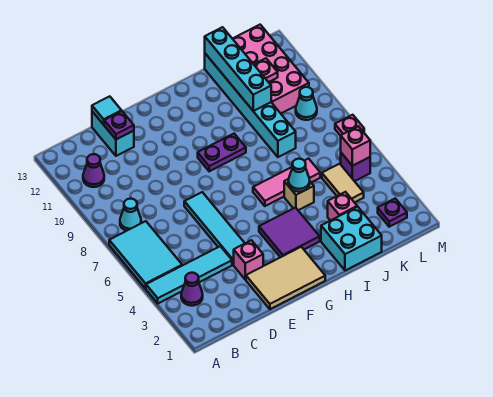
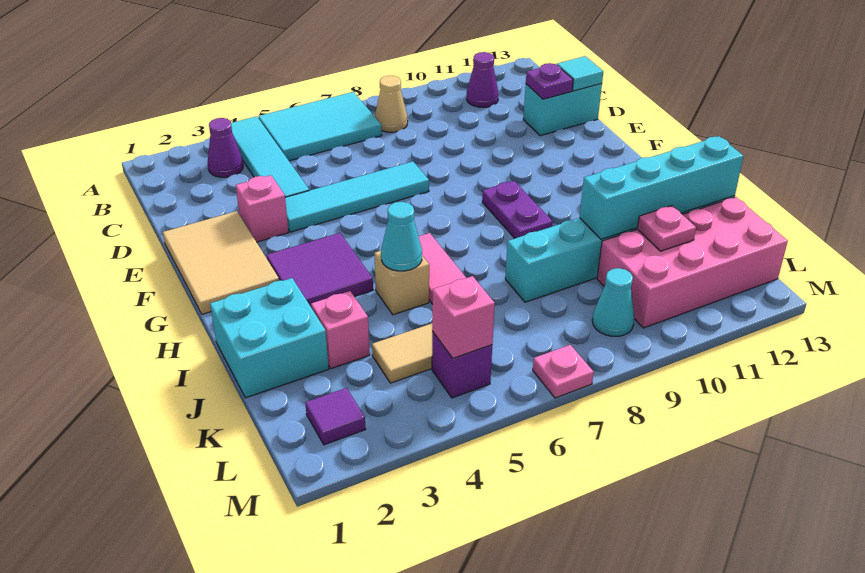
cyan 1x1 cone [120,199,141,231] -> tan 1x1 cone [375,75,408,132]
purple 1x1 plate [378,198,407,227] -> purple 1x1 tile [305,388,366,445]

